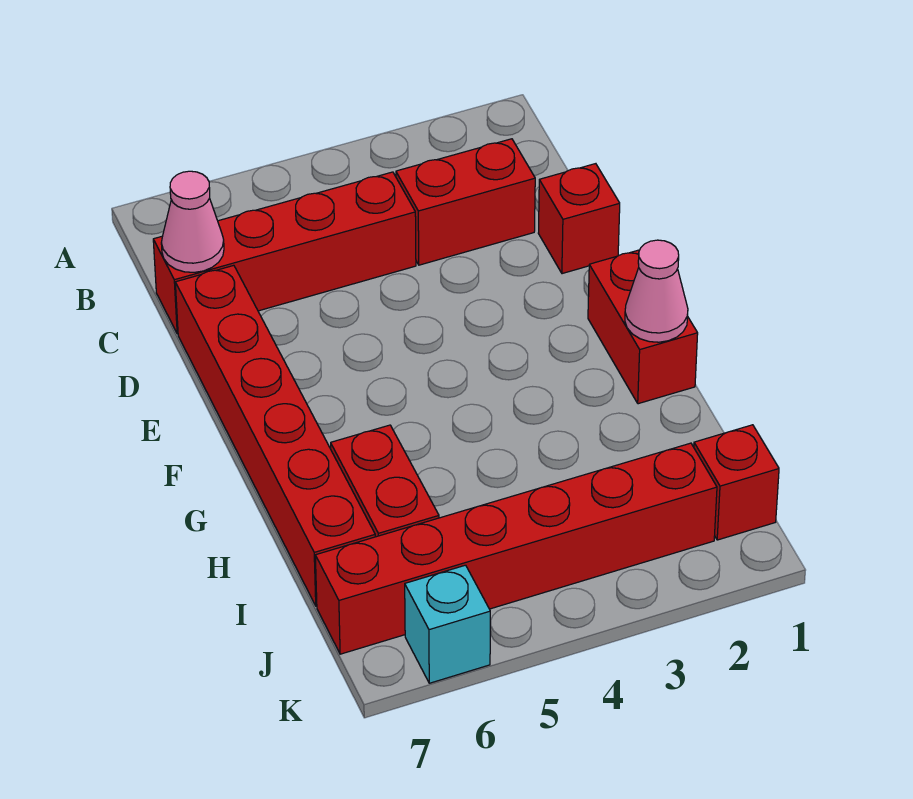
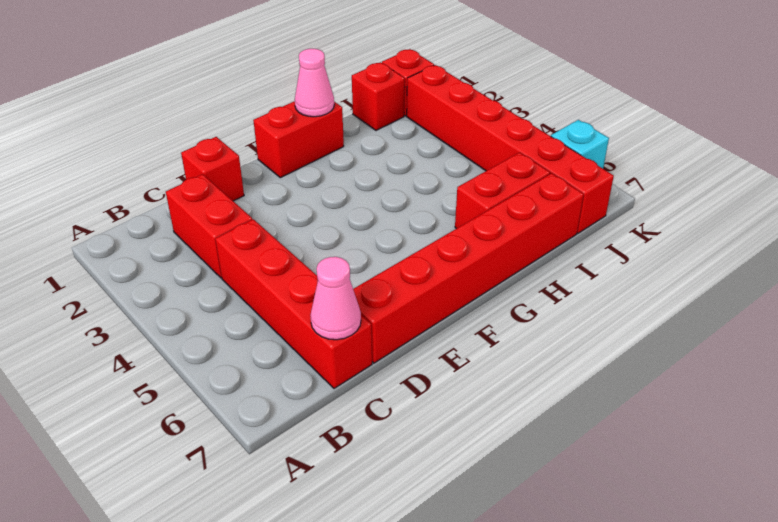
none -> red 1x1 brick [352,62,405,130]

